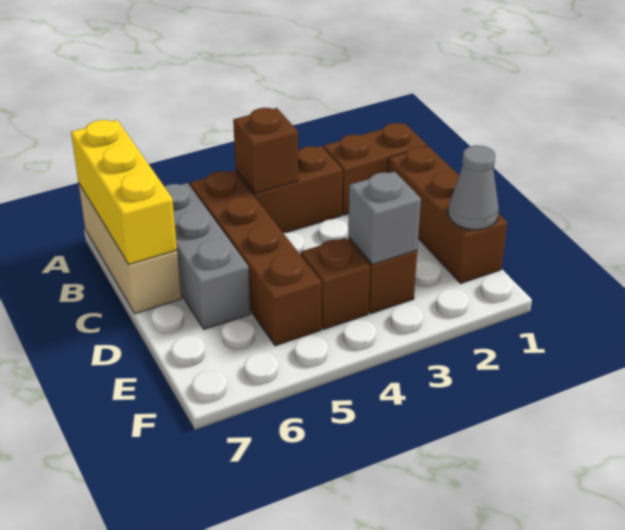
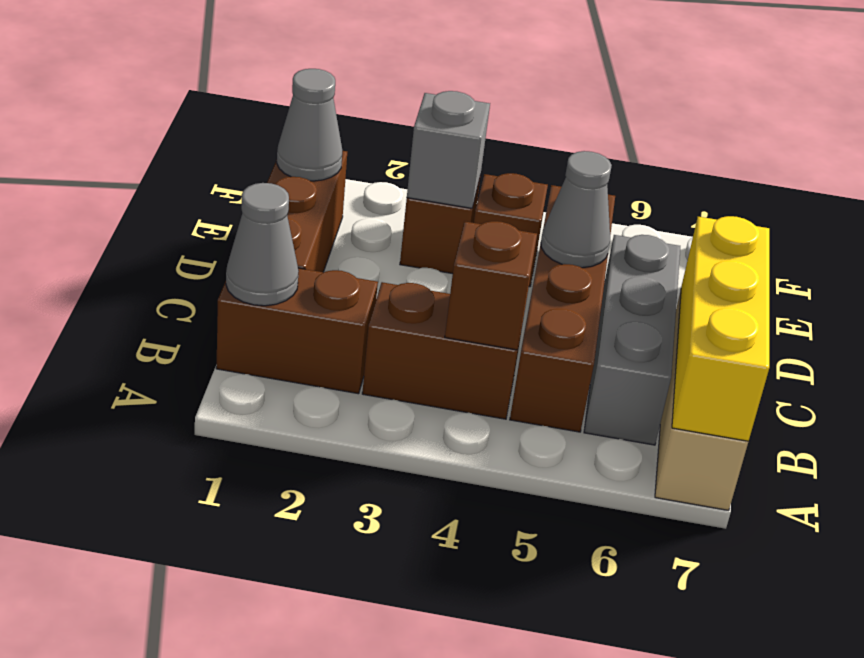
none -> grey 1x1 cone [226,183,299,306]
none -> grey 1x1 cone [541,151,612,268]

